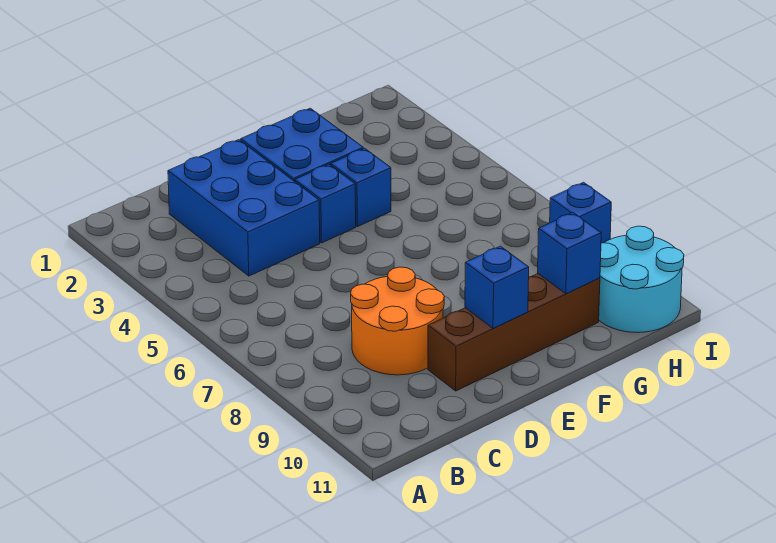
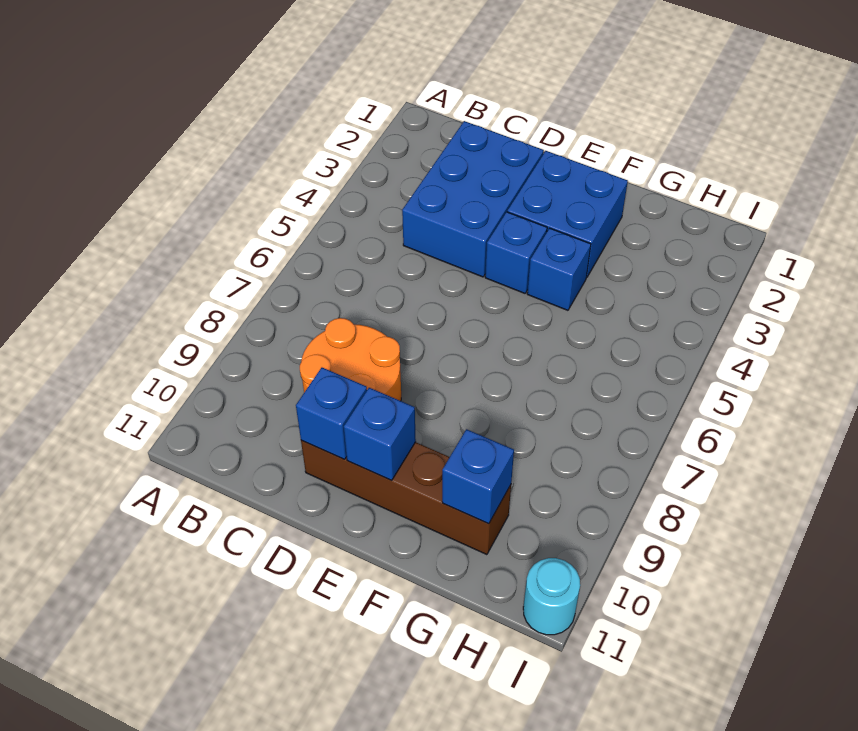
cyan 2x2 round brick [599,226,684,333] -> cyan 1x1 round brick [523,558,580,635]
blue 1x1 brick [550,182,611,243] -> blue 1x1 brick moved to [296,368,367,459]

